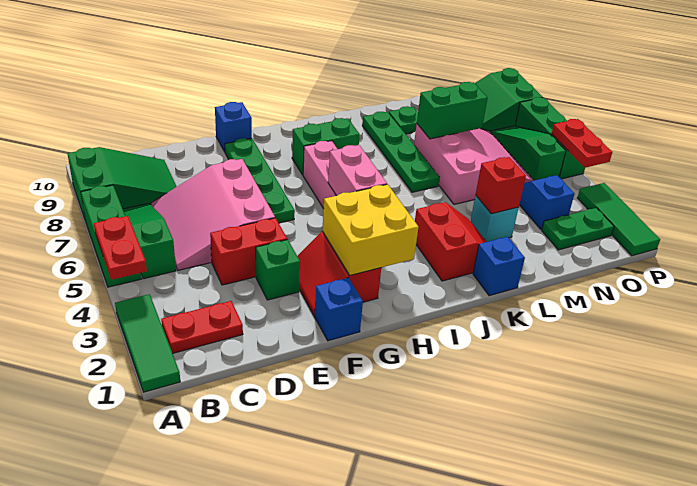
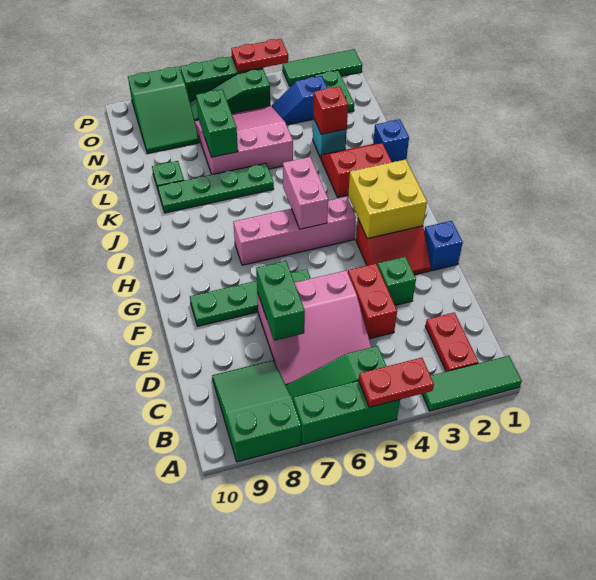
blue 1x1 brick [215,102,252,152] -> none
pink 1x2 brick [328,145,387,196] -> pink 1x2 brick turned to [283,157,328,229]
green 1x2 brick [292,118,360,175] -> green 1x2 brick moved to [256,261,305,341]

